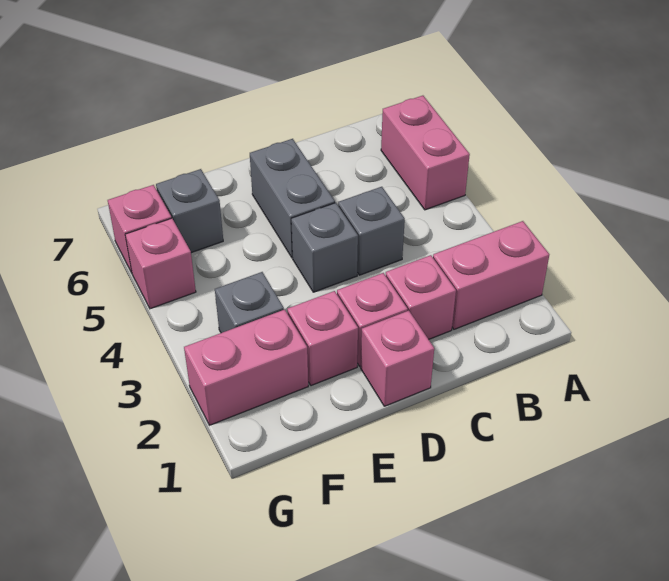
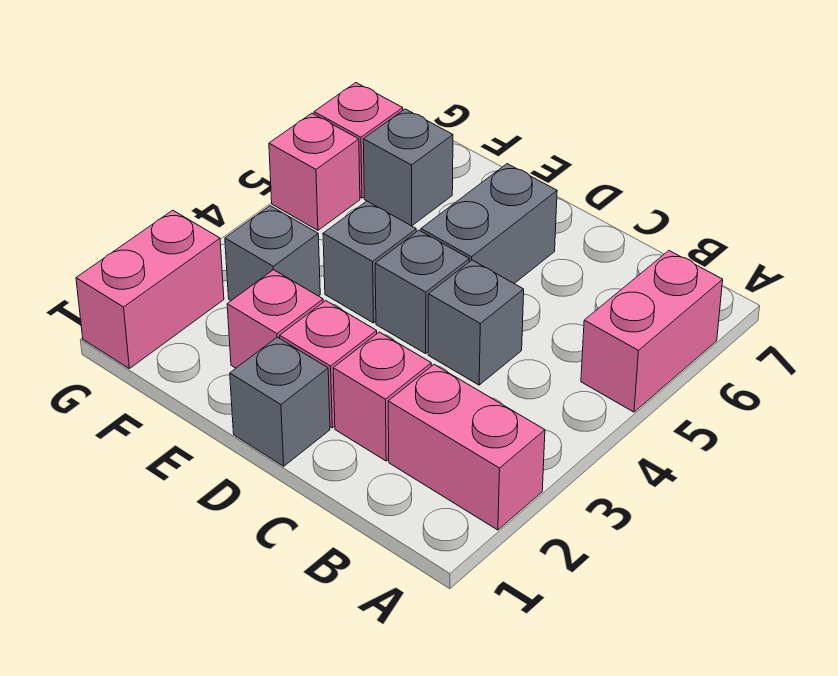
pink 1x1 brick [361,311,434,406] -> grey 1x1 brick [230,337,330,466]
none -> grey 1x1 brick [323,201,416,323]
pink 1x2 brick [184,310,308,425] -> pink 1x2 brick turned to [76,210,224,369]

